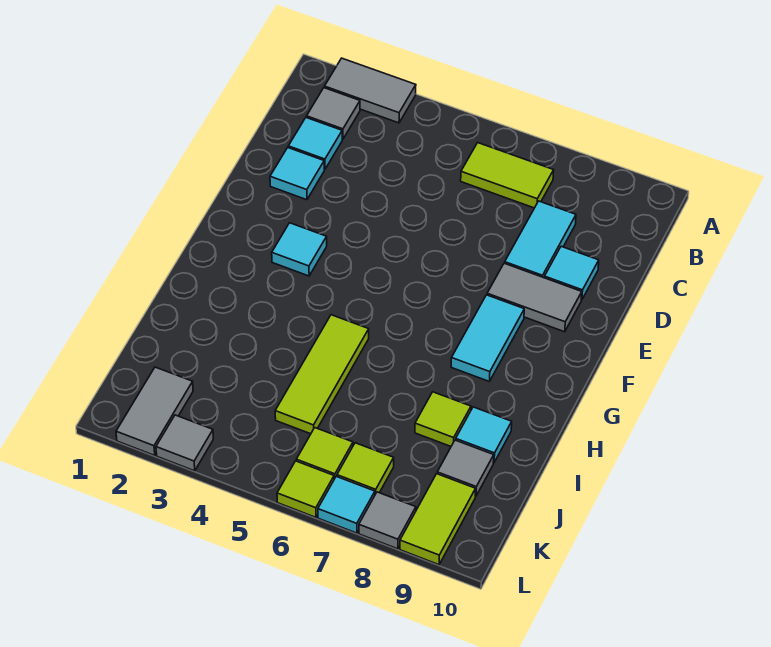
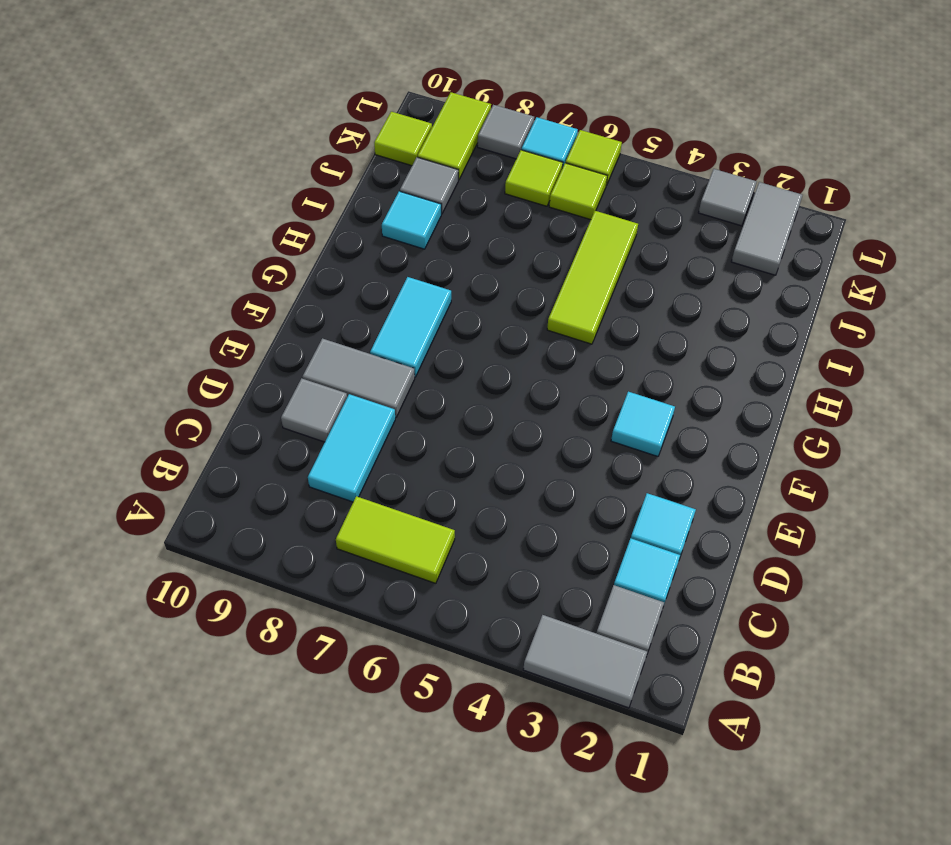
cyan 1x1 tile [544,246,599,300] -> grey 1x1 tile [281,378,347,442]
lime 1x1 tile [415,392,471,446] -> lime 1x1 tile moved to [374,112,432,166]

